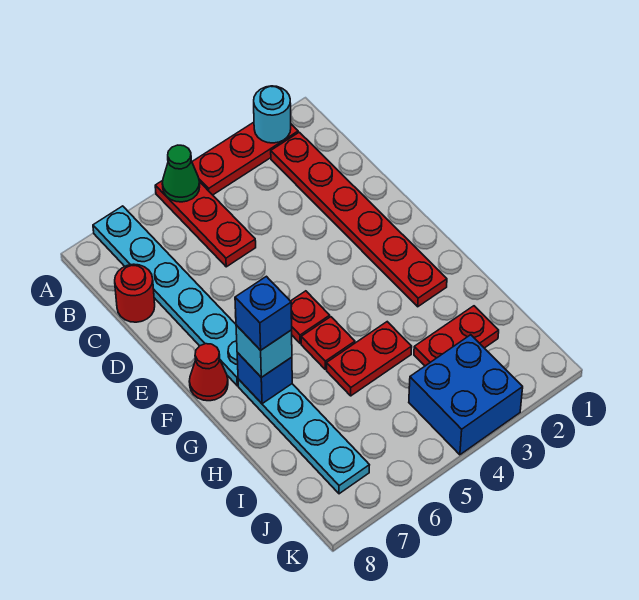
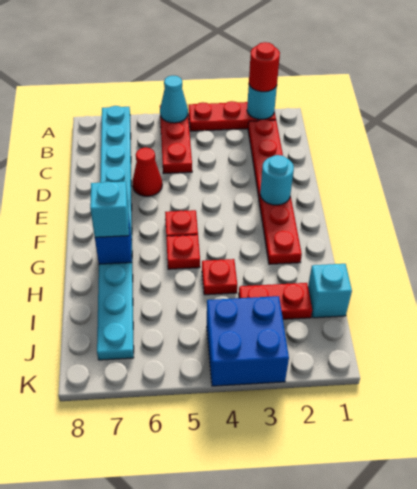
green 1x1 cone [162,145,200,202] -> cyan 1x1 cone [160,76,188,123]
red 1x1 round brick [115,264,155,322] -> red 1x1 round brick moved to [249,42,280,92]
none -> cyan 1x1 round brick [260,155,294,205]
red 1x1 cone [189,344,228,401] -> red 1x1 cone moved to [132,147,162,196]
blue 1x1 brick [235,276,292,350] -> none
red 1x2 plate [327,322,412,396] -> red 1x1 plate [202,259,237,295]
none -> cyan 1x1 brick [308,264,352,318]

